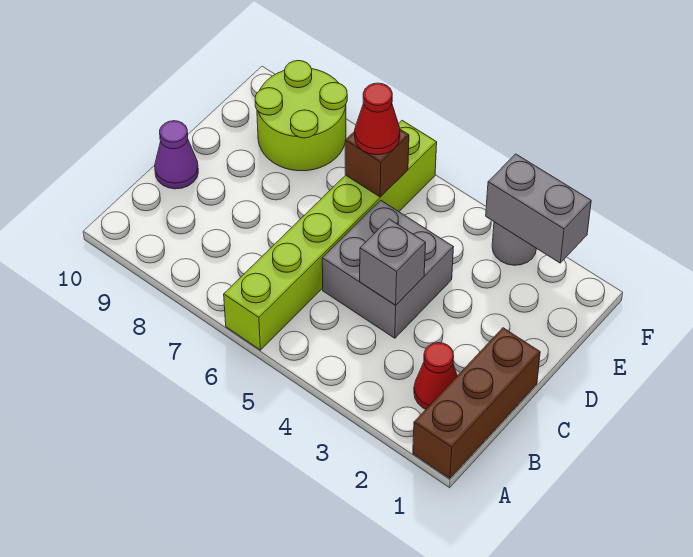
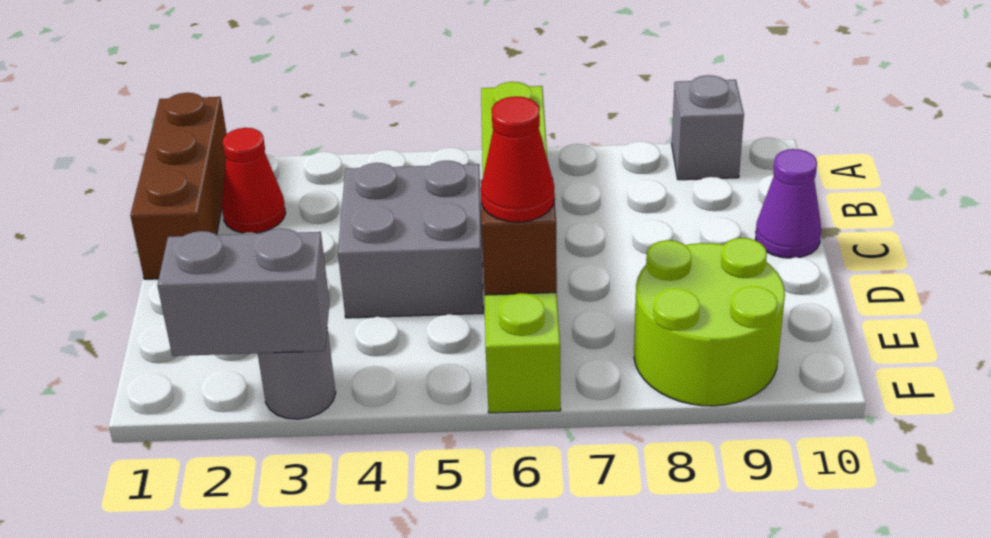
grey 1x1 brick [360,219,425,305] -> grey 1x1 brick moved to [672,75,744,180]

